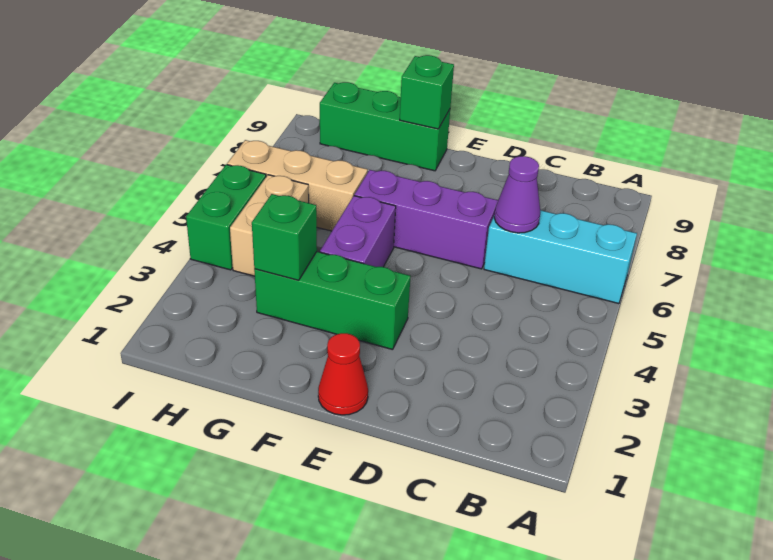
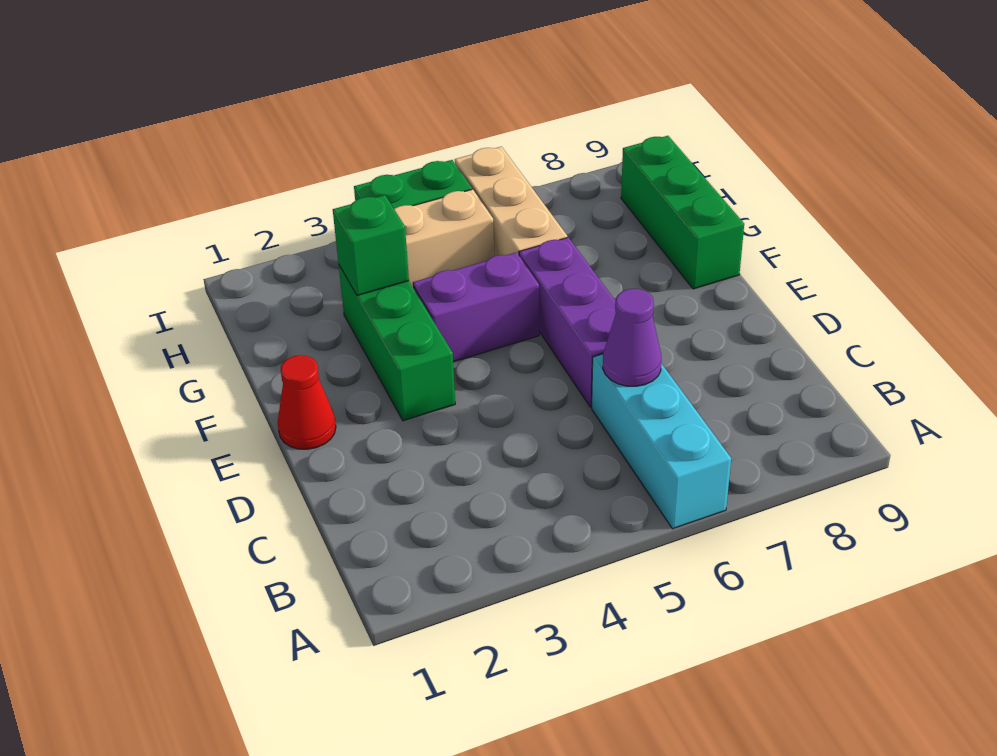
green 1x1 brick [400,55,454,129] -> none

